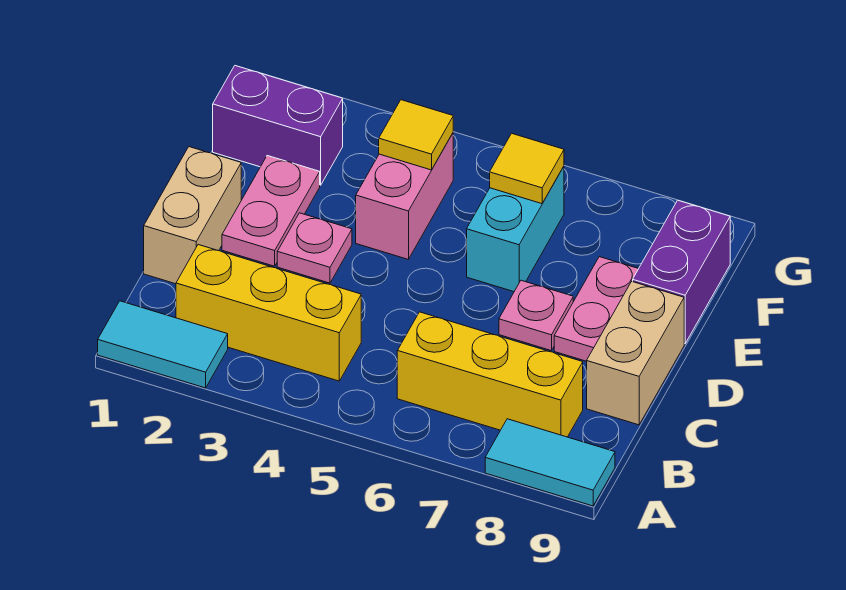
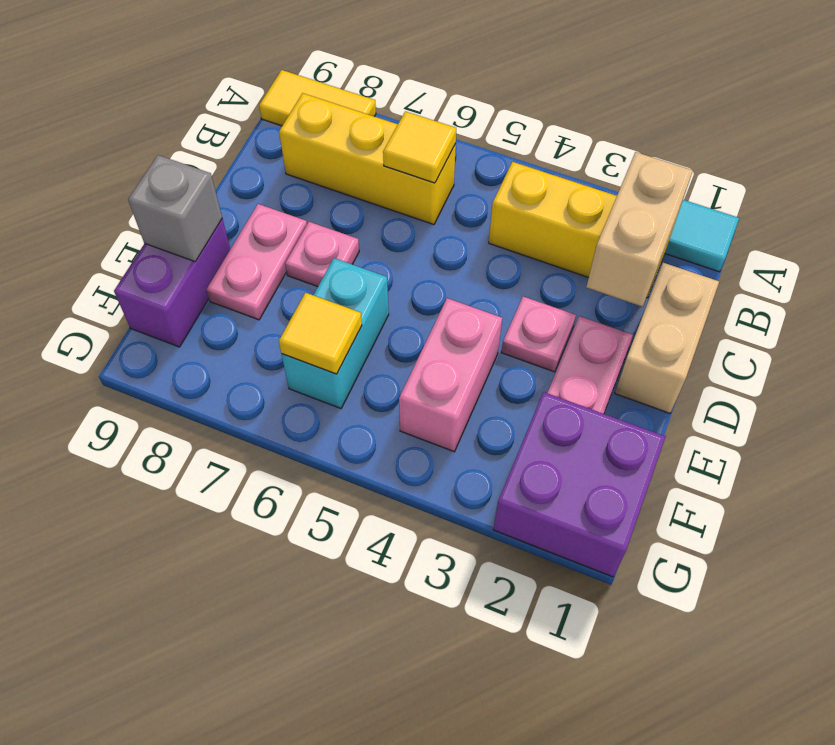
cyan 1x2 tile [485,419,615,506] -> yellow 1x2 tile [259,70,376,126]
tan 1x2 brick [587,281,684,425] -> tan 1x2 brick moved to [586,152,693,307]
none -> grey 1x1 brick [128,155,222,262]
purple 1x2 brick [213,66,343,185] -> purple 2x2 brick [493,392,665,577]
yellow 1x1 tile [379,100,453,170] -> yellow 1x1 tile moved to [383,111,456,183]

